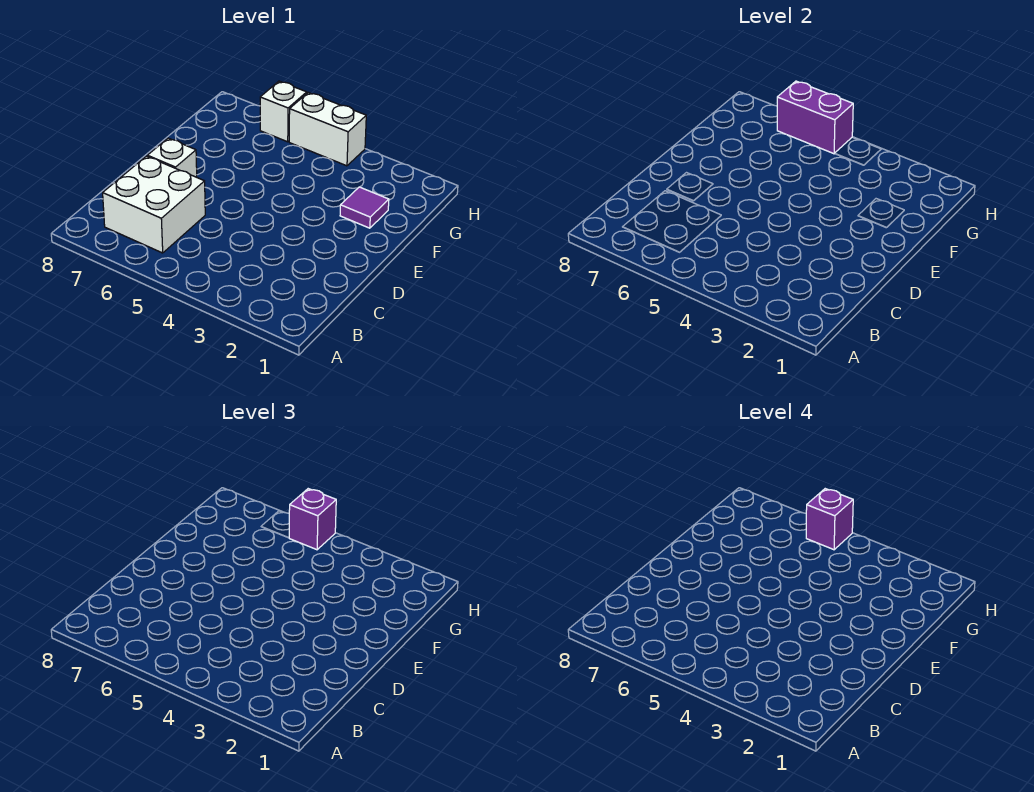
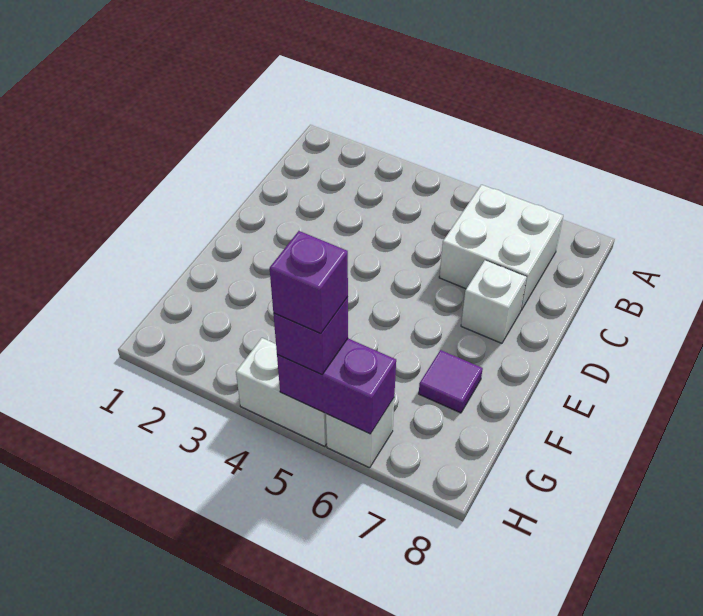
purple 1x1 tile [340,187,389,228] -> purple 1x1 tile moved to [419,350,483,413]

